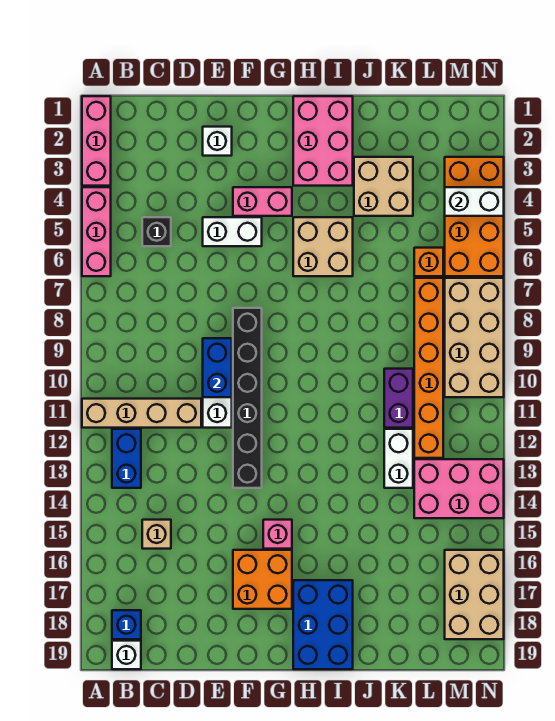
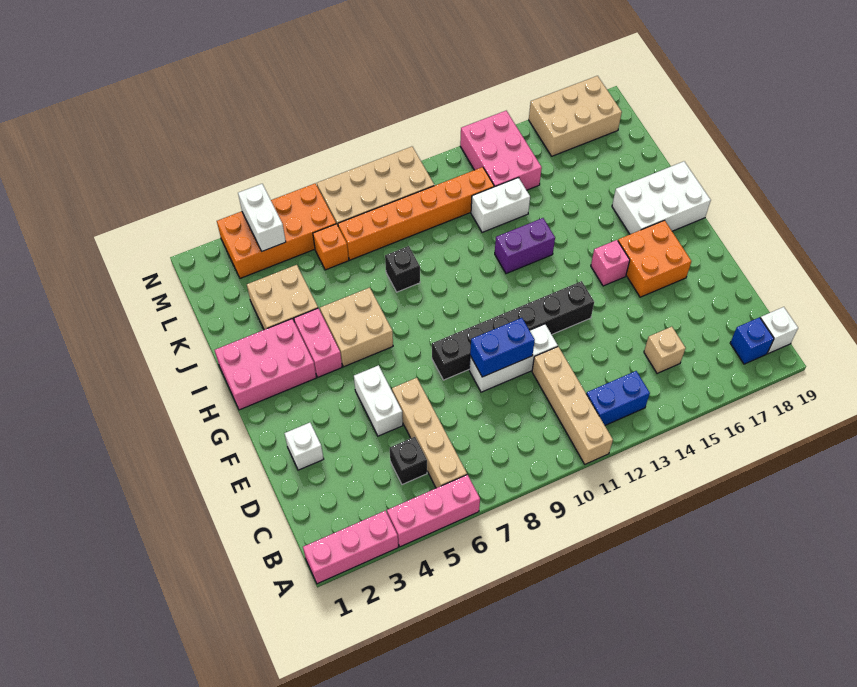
none -> tan 1x4 brick [392,378,467,488]
pink 1x2 brick [233,187,292,216] -> pink 1x2 brick moved to [294,308,342,377]
blue 2x3 brick [293,580,353,669] -> white 2x3 brick [612,161,711,234]
none -> black 1x1 brick [385,246,420,292]
purple 1x2 brick [384,369,413,428] -> purple 1x2 brick moved to [495,218,555,274]

